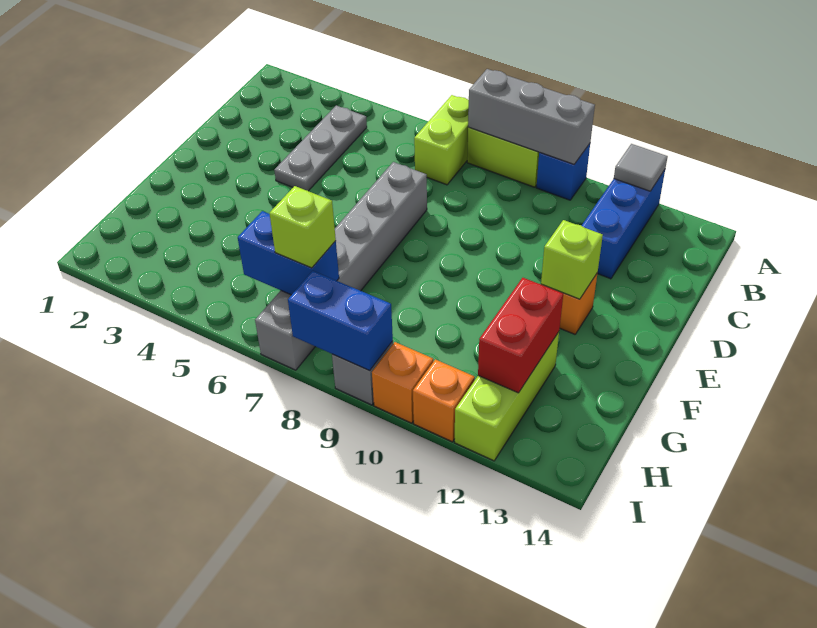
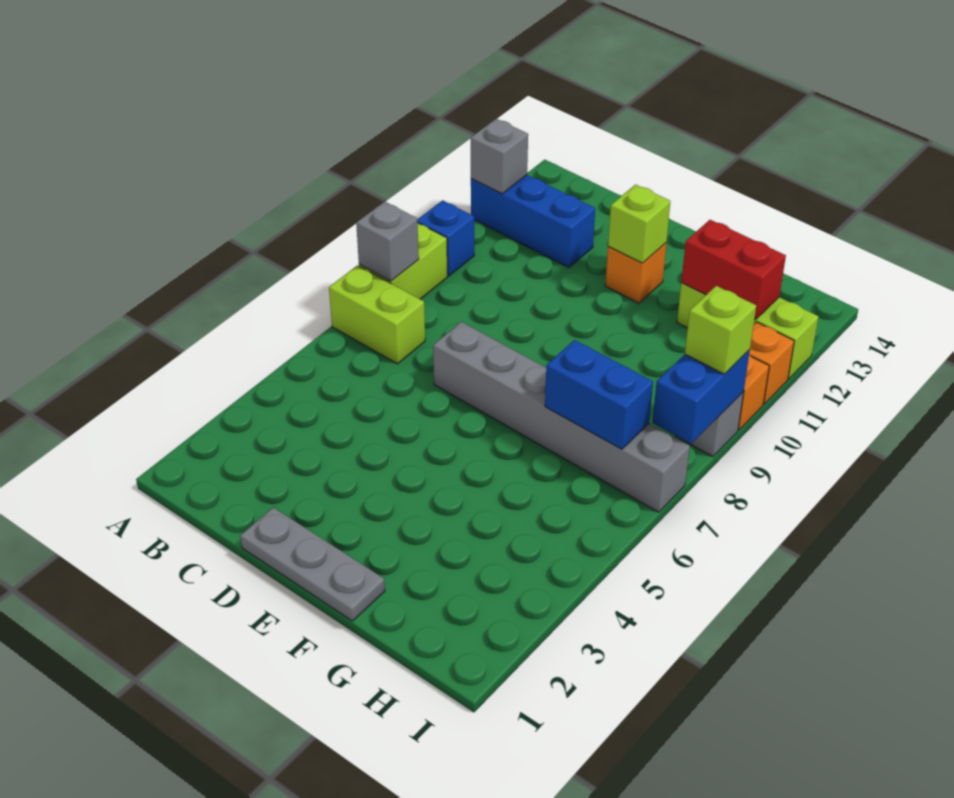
grey 1x3 brick [468,69,595,164] -> grey 1x1 brick [356,201,419,281]
grey 1x1 tile [614,144,668,191] -> grey 1x1 brick [471,119,528,194]
grey 1x3 plate [274,106,367,191] -> grey 1x3 plate moved to [240,508,385,621]
blue 1x2 brick [238,211,339,295] -> blue 1x2 brick turned to [545,340,653,449]
lime 1x1 brick [269,186,336,268] -> lime 1x1 brick moved to [685,286,756,374]

